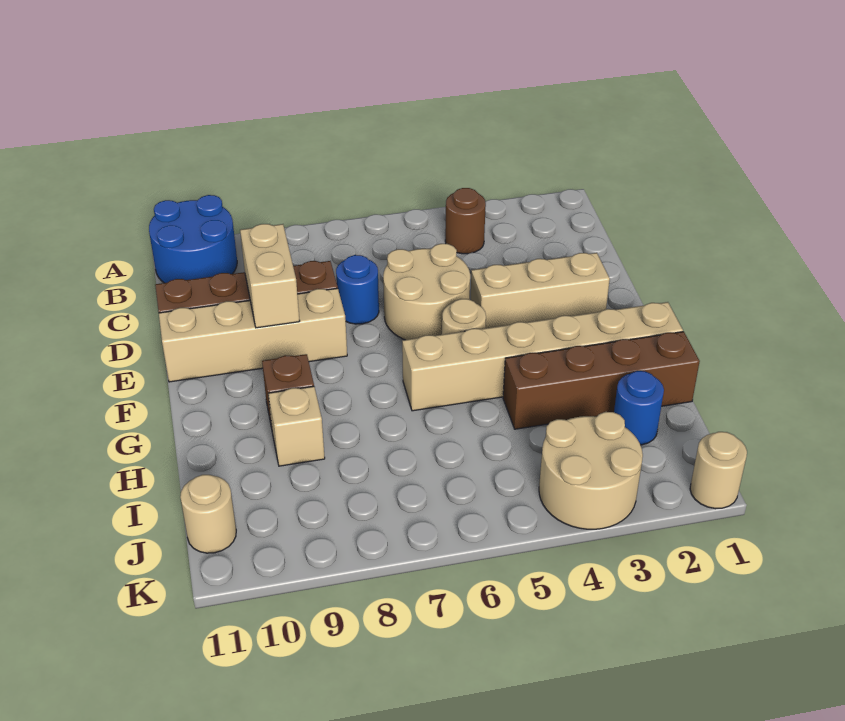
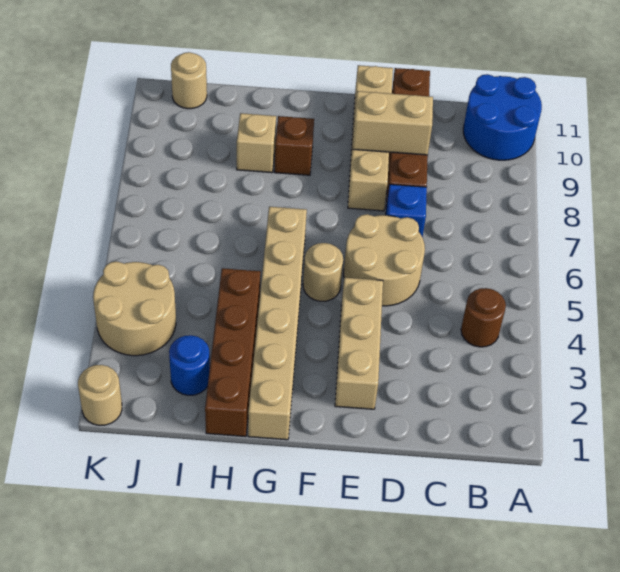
blue 1x1 round brick [336,255,379,324] -> blue 1x1 brick [386,184,427,237]

